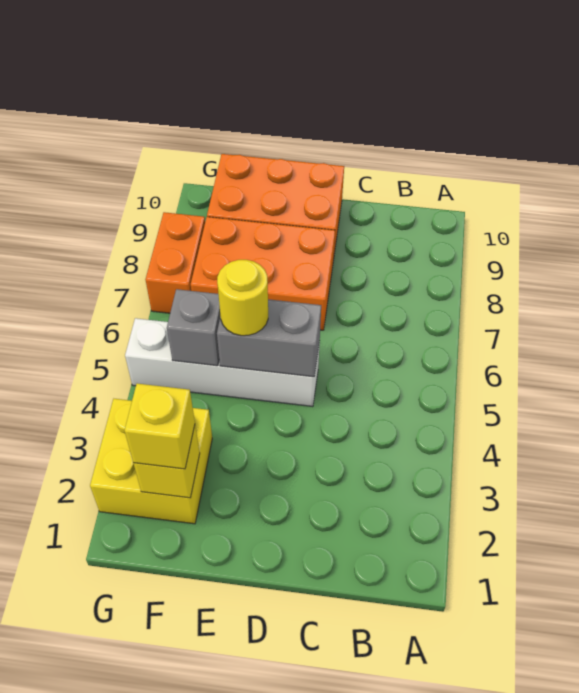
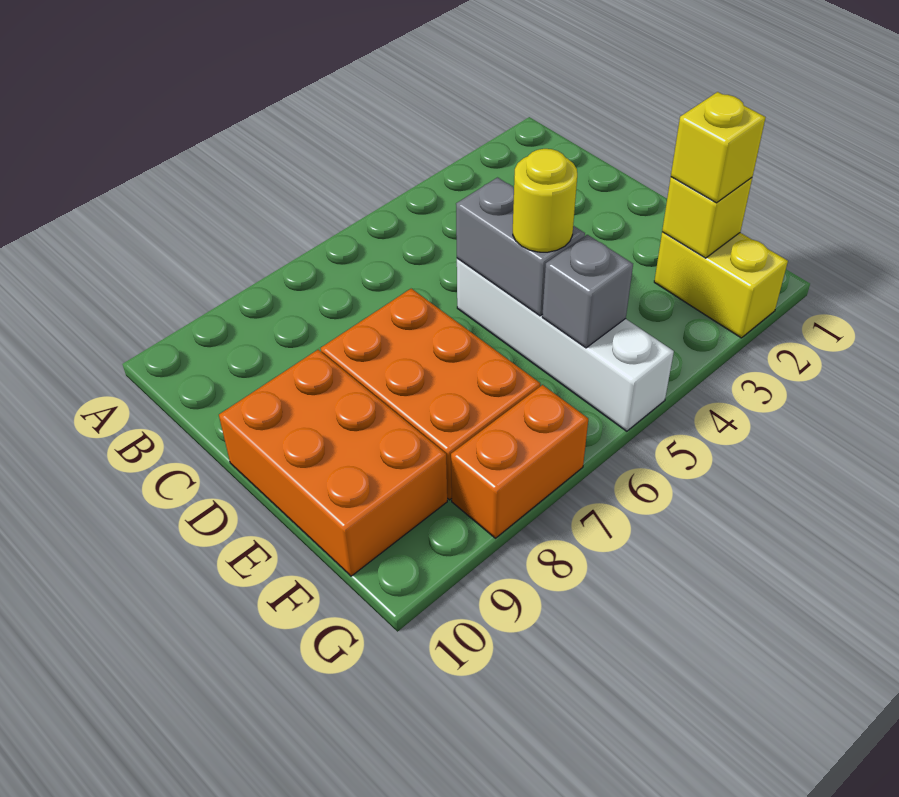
yellow 2x2 brick [90,399,212,524] -> yellow 1x2 brick [654,232,788,338]

